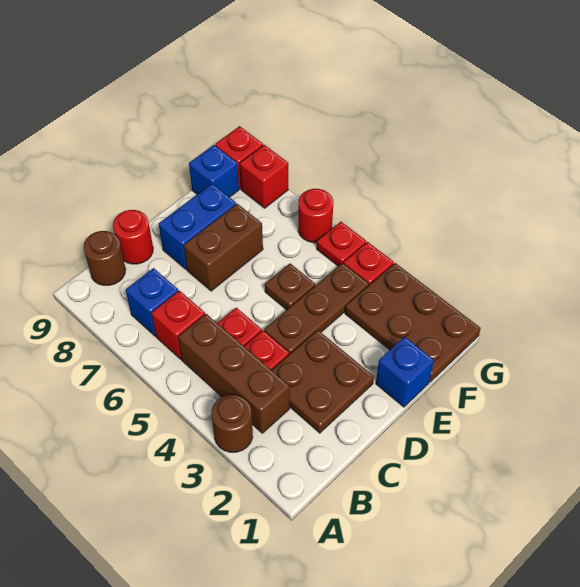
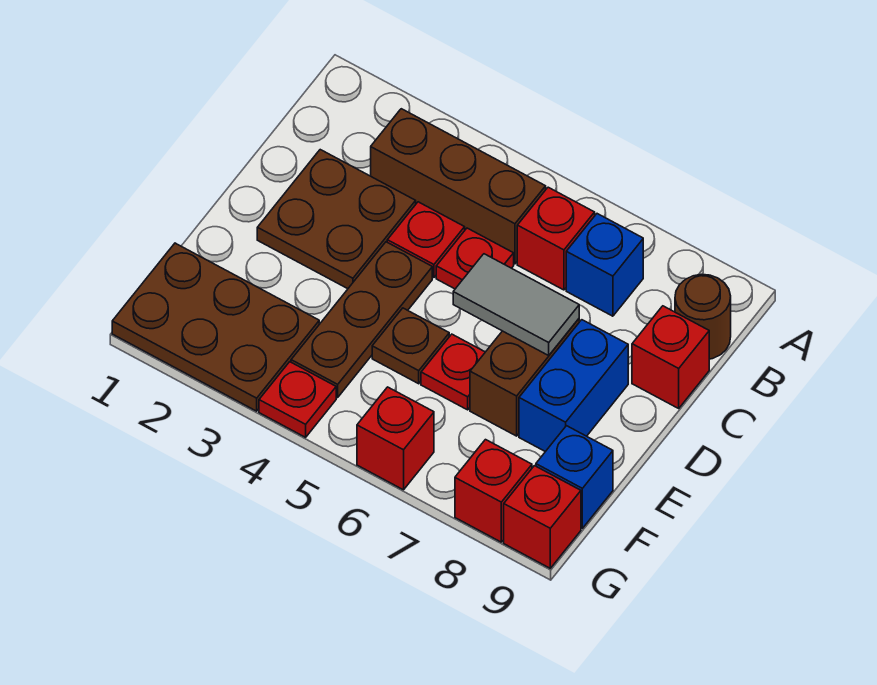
brown 1x1 round brick [211,395,253,452] -> none
red 1x1 round brick [113,210,153,264] -> red 1x1 brick [632,306,709,408]
none -> grey 1x2 tile [453,254,579,355]
blue 1x1 brick [376,337,434,407] -> none
red 1x1 plate [317,222,366,266] -> red 1x1 plate moved to [421,334,485,410]
red 1x1 round brick [298,189,333,243] -> red 1x1 brick [357,387,434,490]

